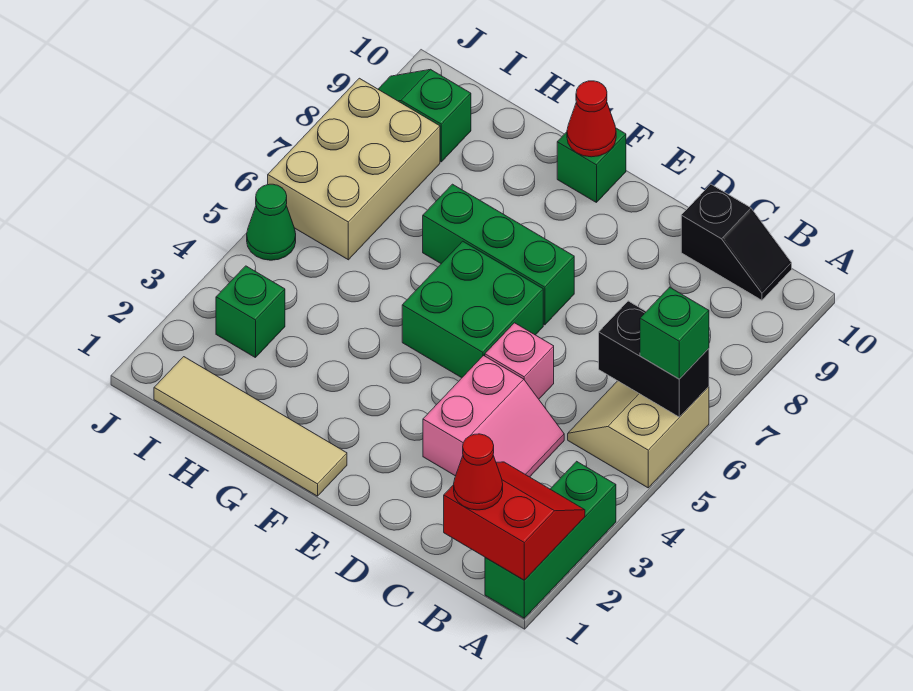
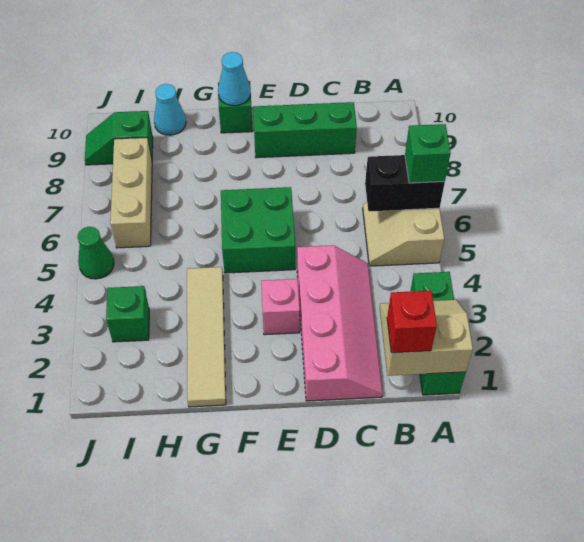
red 2x2 slope [444,462,585,580] -> tan 2x2 slope [380,300,473,376]
red 1x1 cone [454,434,503,510] -> red 1x1 brick [387,291,437,353]
black 1x2 slope [681,184,792,300] -> none
pink 2x2 slope [423,356,564,477] -> pink 2x4 slope [297,245,383,401]
pink 1x1 brick [485,323,554,399] -> pink 1x1 brick moved to [261,279,300,335]
green 1x3 brick [423,184,574,325] -> green 1x3 brick moved to [253,102,357,158]
tan 1x4 tile [154,357,347,496] -> tan 1x4 tile turned to [187,267,226,407]
red 1x1 cone [567,81,616,157] -> cyan 1x1 cone [218,52,251,106]
none -> cyan 1x1 cone [154,84,186,135]
tan 2x3 brick [268,78,440,260] -> tan 1x3 brick [110,137,152,248]

